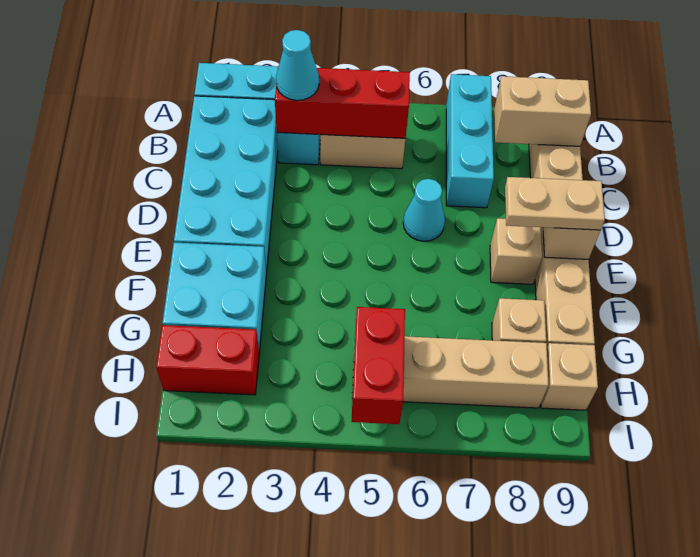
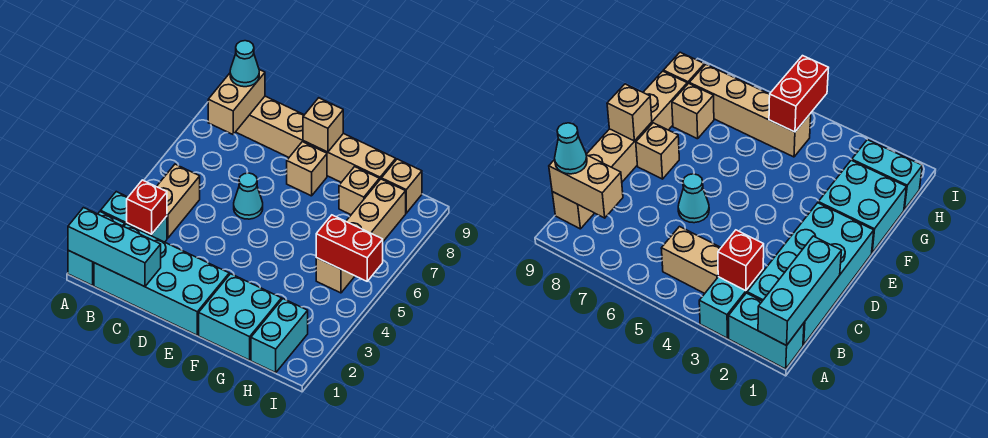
cyan 1x3 brick [446,74,494,208] -> cyan 1x3 brick moved to [68,208,161,287]
red 1x3 brick [275,66,410,138] -> red 1x1 brick [127,180,167,234]
cyan 1x1 cone [276,30,319,100] -> cyan 1x1 cone moved to [230,41,259,87]
tan 1x2 plate [505,177,605,230] -> none
red 1x2 brick [156,325,259,395] -> cyan 1x2 brick [251,299,308,373]

